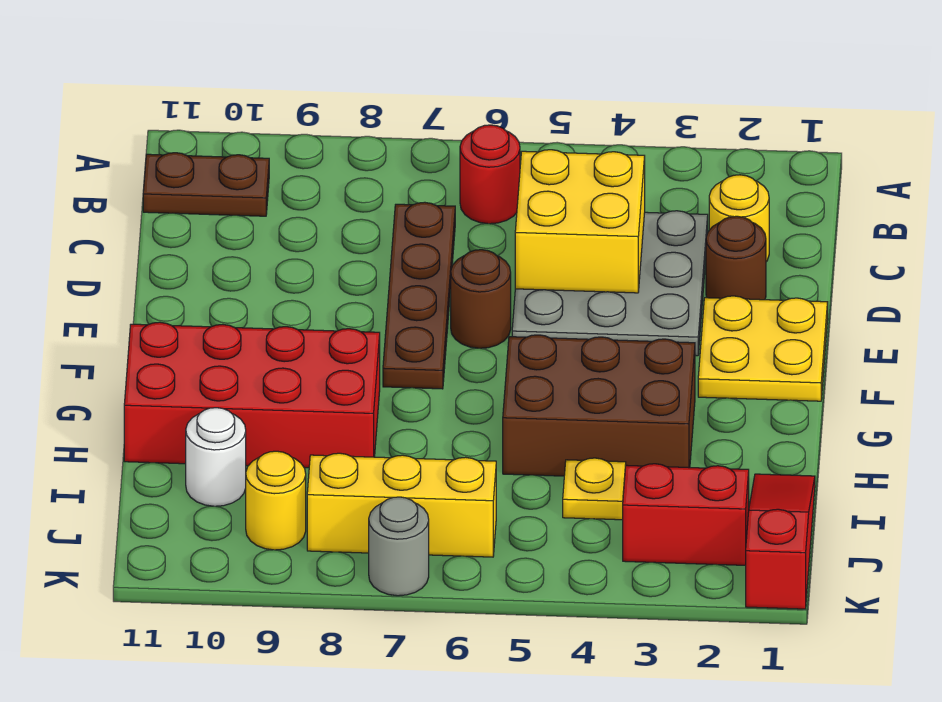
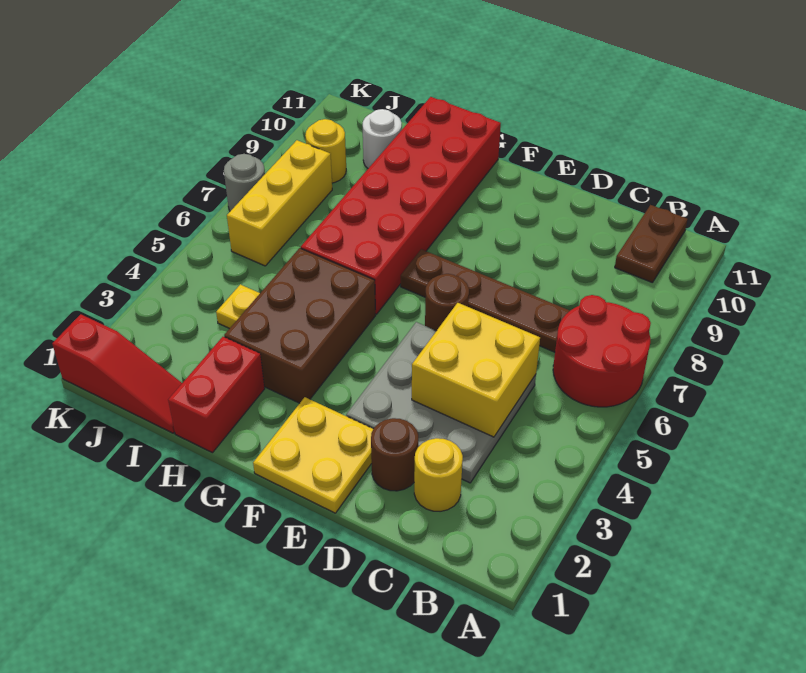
red 1x1 round brick [460,125,520,224] -> red 2x2 round brick [553,295,651,407]
red 2x4 brick [124,322,380,468] -> red 2x6 brick [301,97,501,314]
red 1x2 brick [623,464,749,565] -> red 1x2 brick moved to [168,337,265,453]

